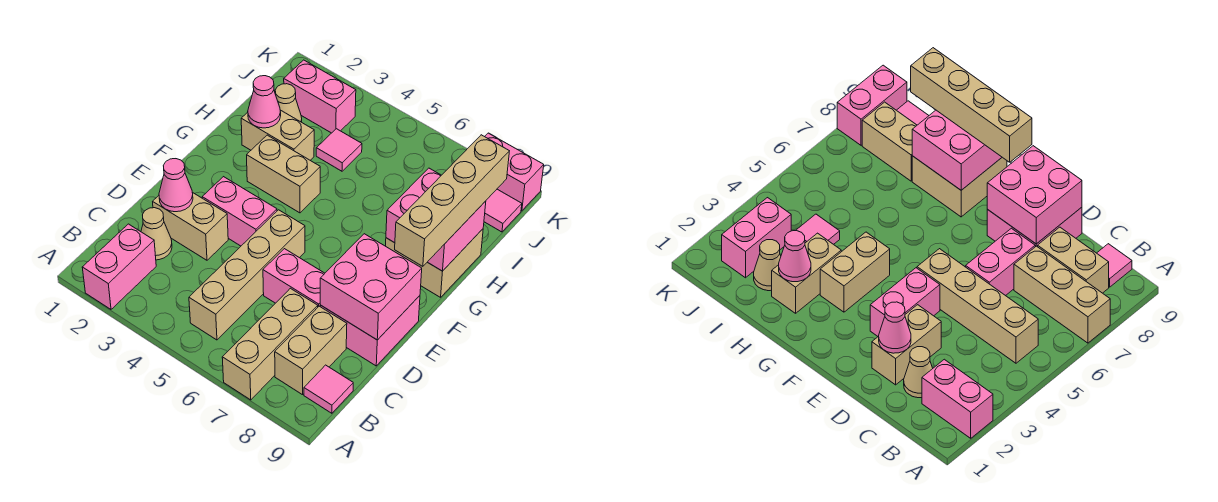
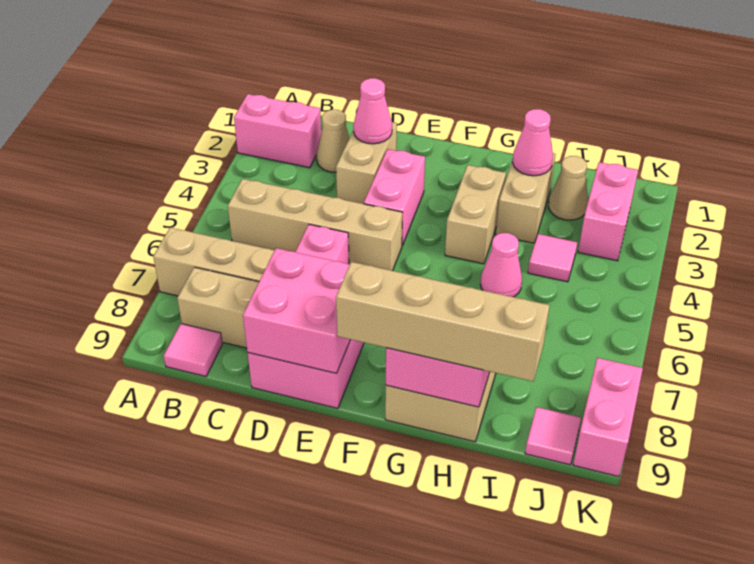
none -> pink 1x1 cone [480,233,522,297]
tan 1x2 brick [862,102,917,181] -> none

